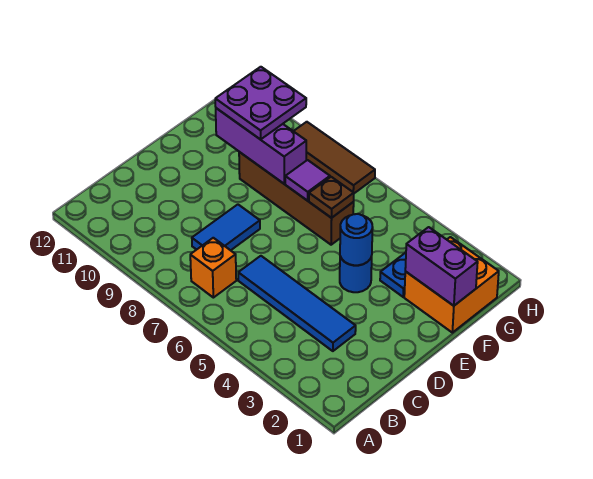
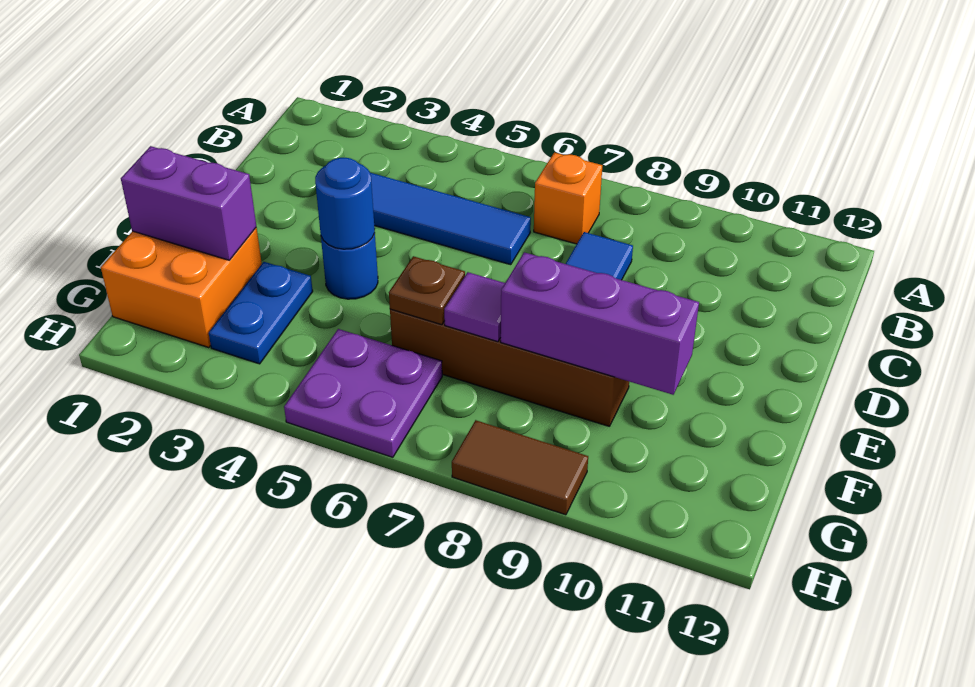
purple 2x2 plate [215,67,306,140] -> purple 2x2 plate moved to [284,329,442,457]
brown 1x3 tile [294,122,375,193] -> brown 1x2 tile [452,420,588,515]

